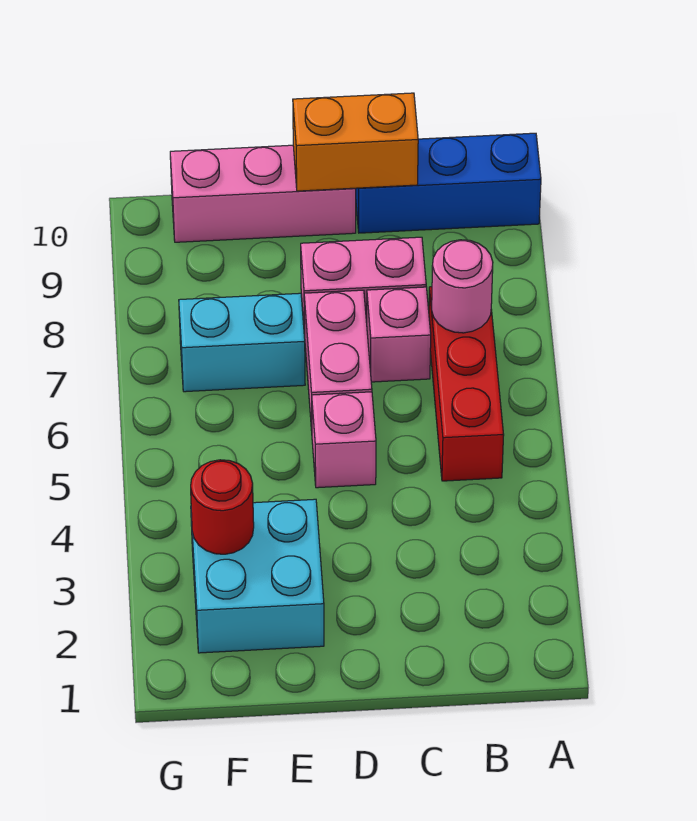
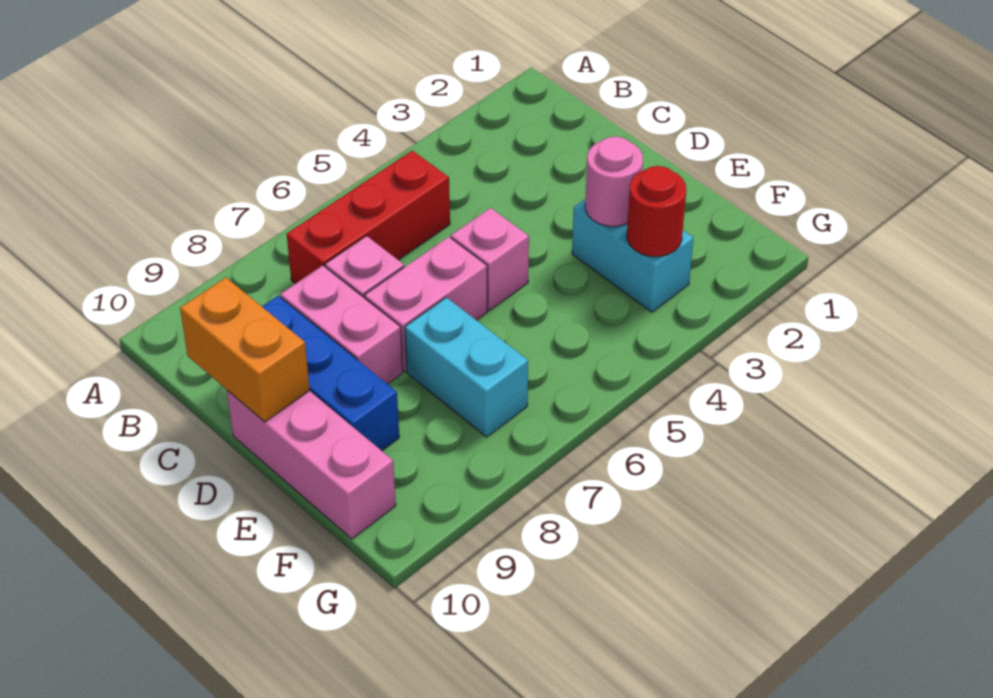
blue 1x3 brick [356,133,541,233] -> blue 1x3 brick moved to [262,296,399,451]
pink 1x1 round brick [432,240,493,333] -> pink 1x1 round brick moved to [585,137,643,226]
cyan 2x2 brick [191,499,324,653] -> cyan 1x2 brick [572,199,693,312]

